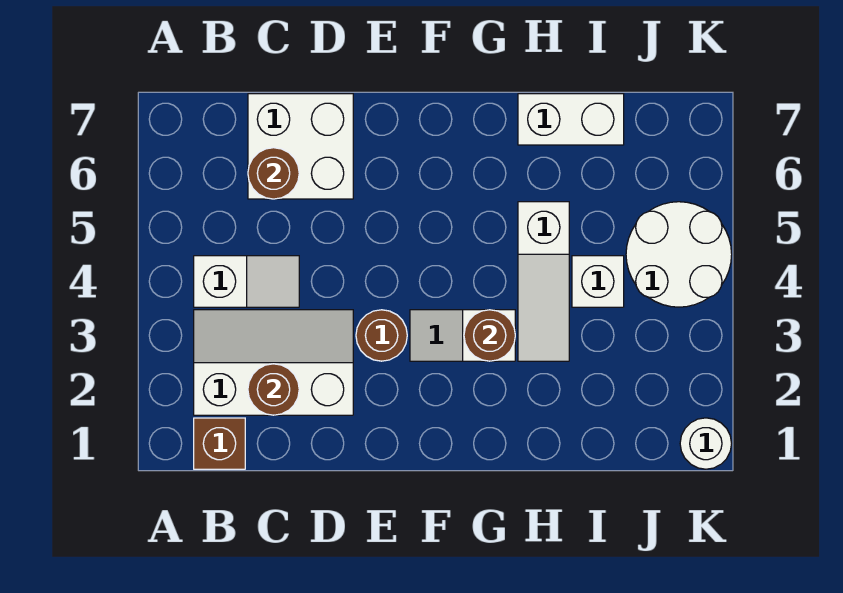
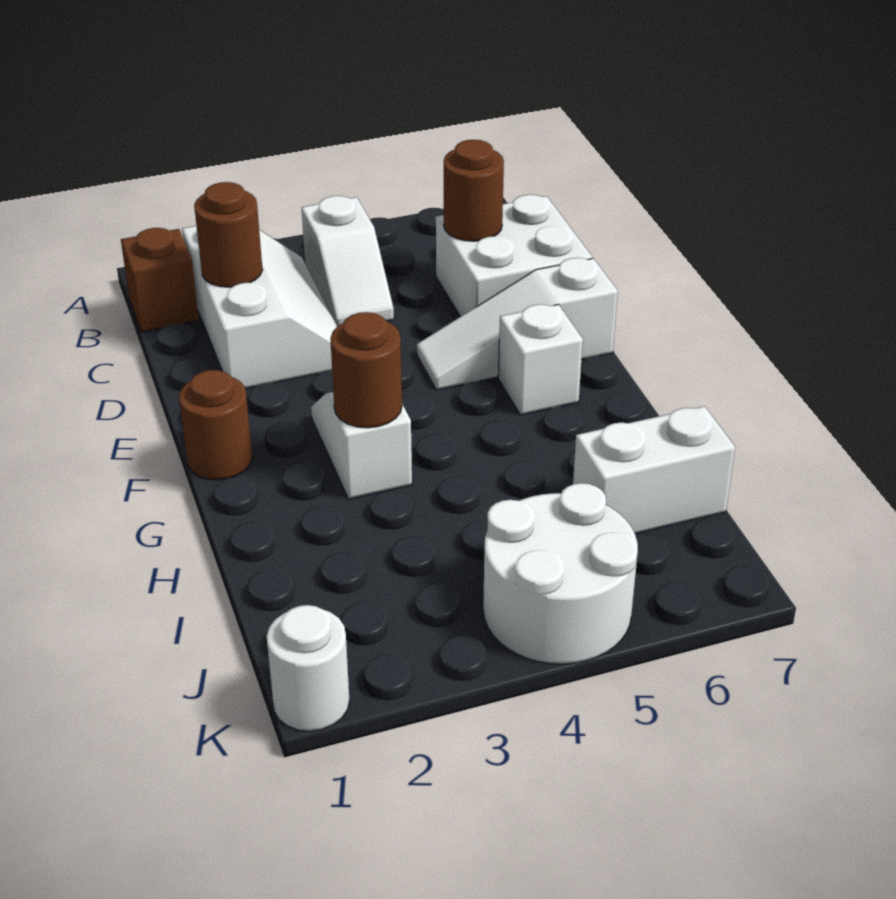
brown 1x1 round brick [356,310,407,361] -> brown 1x1 round brick moved to [179,370,252,480]
white 1x3 slope [518,202,569,361] -> white 1x3 slope moved to [417,258,618,390]
white 1x2 brick [518,94,624,145] -> white 1x2 brick turned to [573,406,735,534]
white 1x1 brick [572,256,624,307] -> white 1x1 brick moved to [498,304,583,415]

